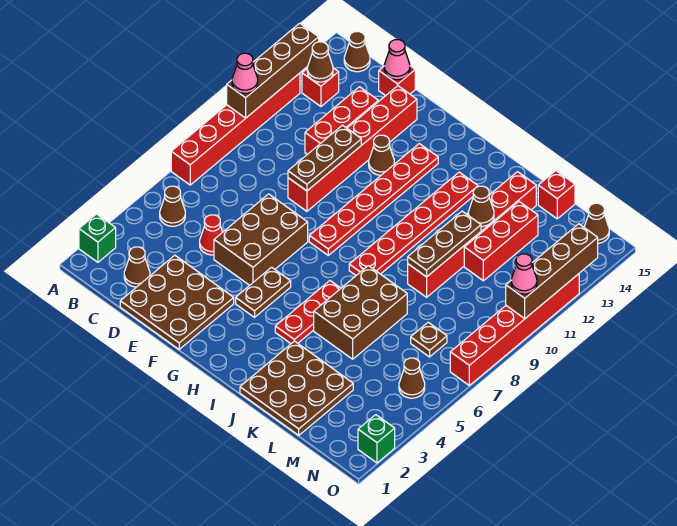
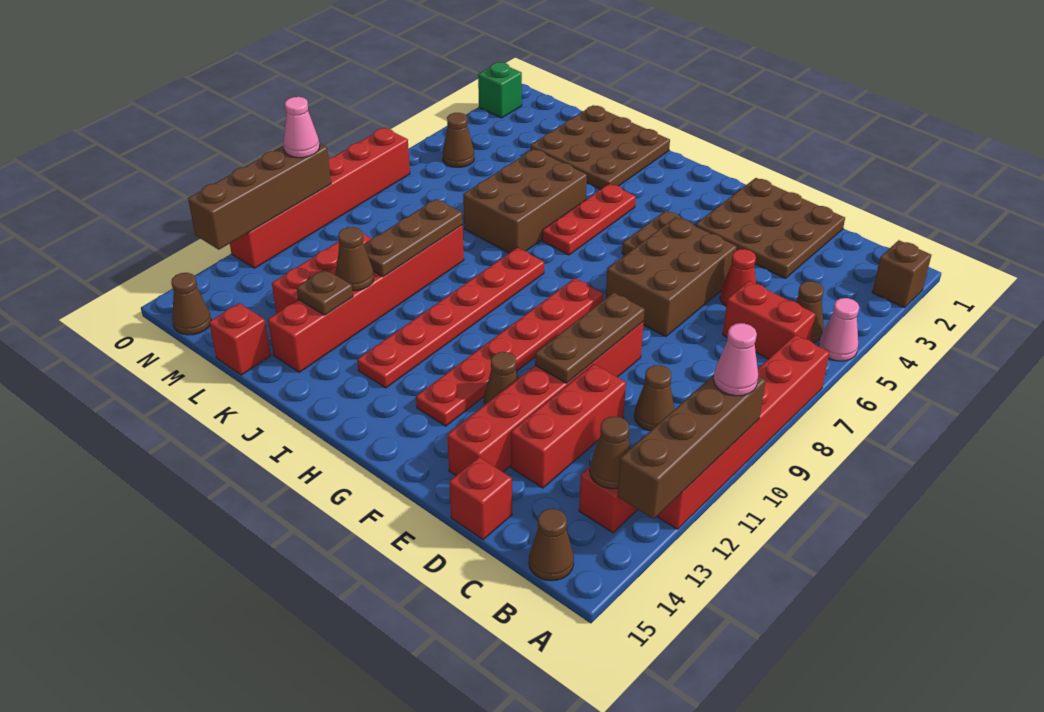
green 1x1 brick [79,214,116,262] -> brown 1x1 brick [872,240,931,308]
none -> red 1x2 brick [723,281,816,359]
brown 1x1 cone [124,247,150,287] -> brown 1x1 cone moved to [634,365,675,431]
pink 1x1 cone [384,40,410,80] -> pink 1x1 cone moved to [819,298,859,361]
brown 1x1 plate [411,322,447,357] -> brown 1x1 plate moved to [297,269,353,315]

